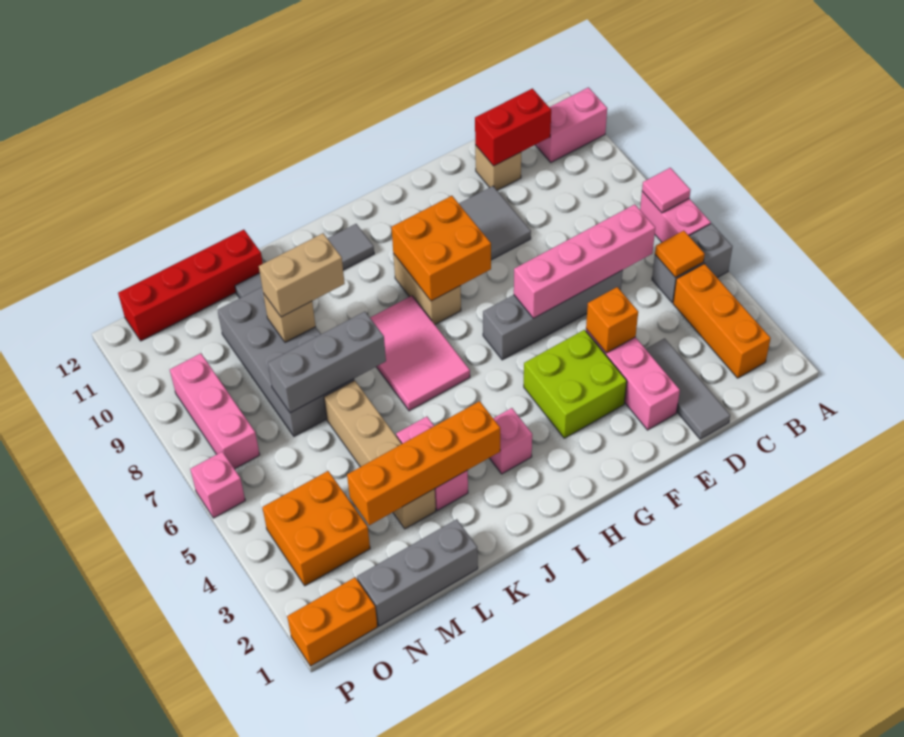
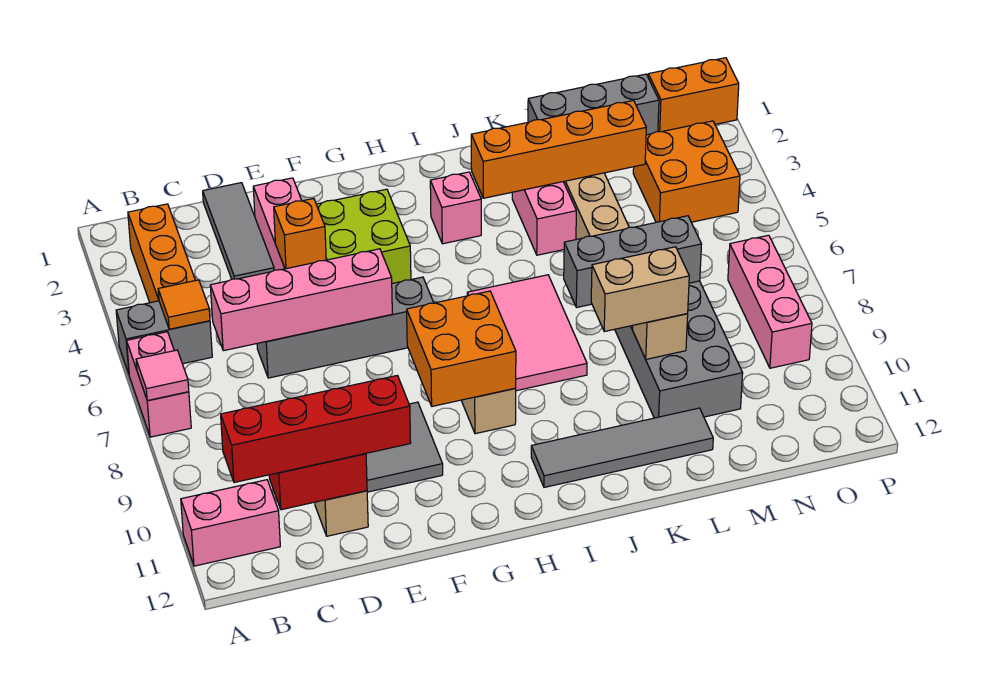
red 1x4 brick [118,230,263,341] -> red 1x4 brick moved to [221,375,411,483]
pink 1x1 brick [190,452,245,518] -> none

